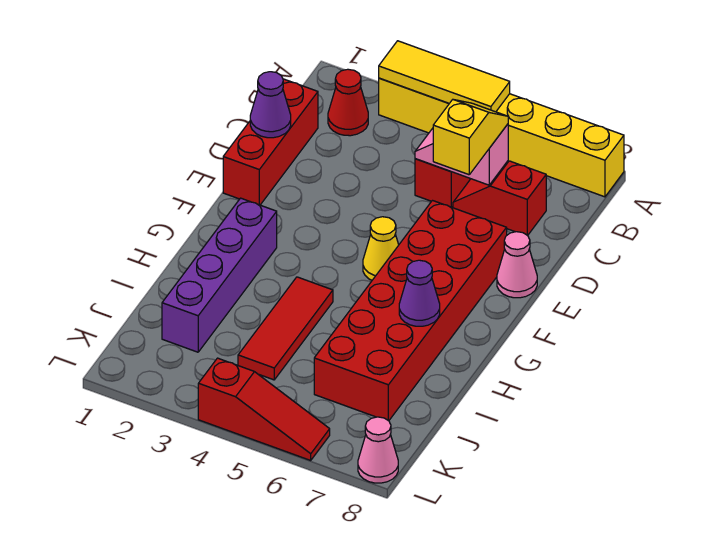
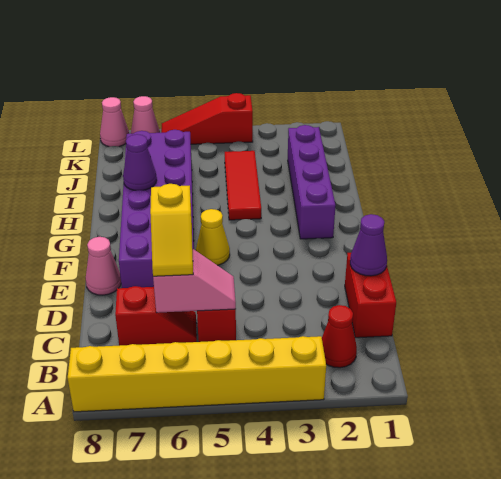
yellow 1x3 tile [379,41,510,112] -> none
red 1x3 brick [223,79,318,205] -> red 1x2 brick [345,253,396,338]
red 2x6 brick [314,201,507,421] -> purple 2x6 brick [119,130,194,288]
none -> pink 1x1 cone [131,96,160,134]

